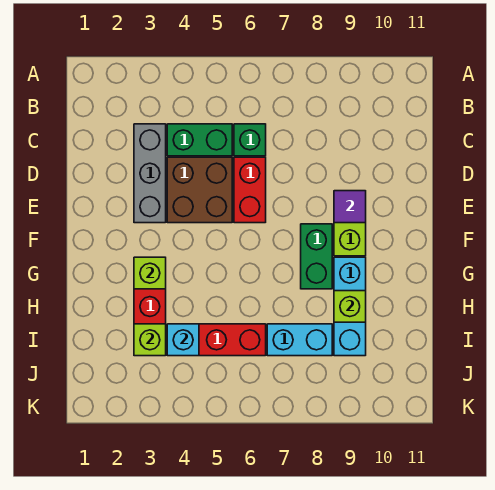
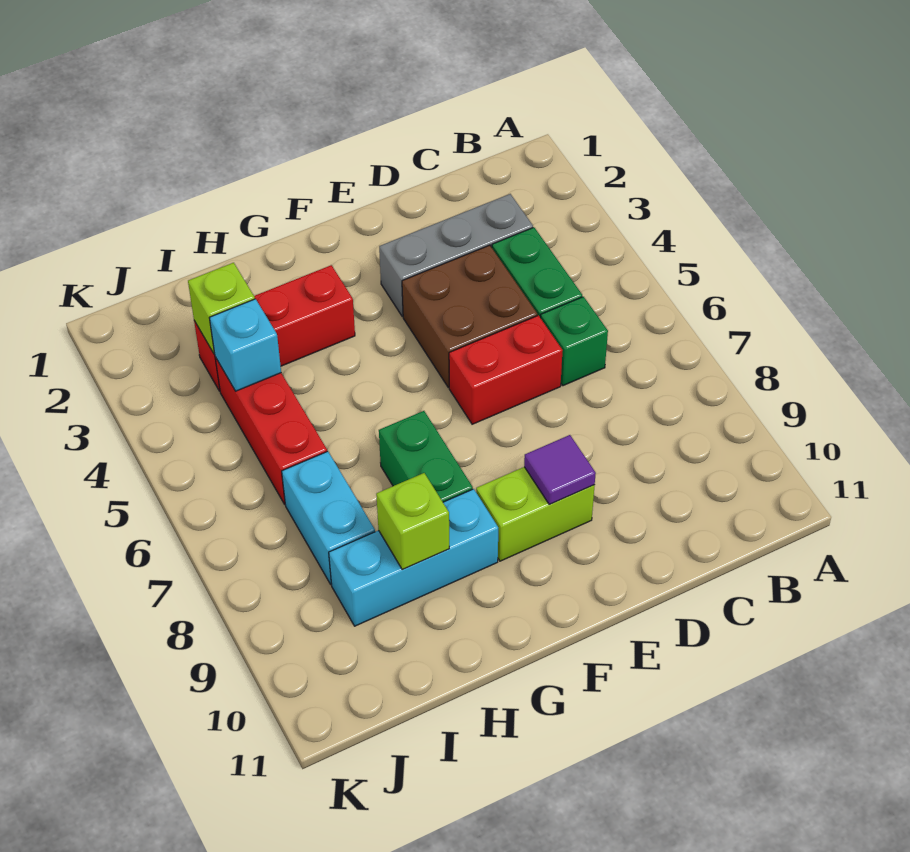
green 1x2 brick [301,224,332,289] -> green 1x2 brick turned to [379,411,473,502]
lime 1x1 brick [134,257,166,289] -> none

